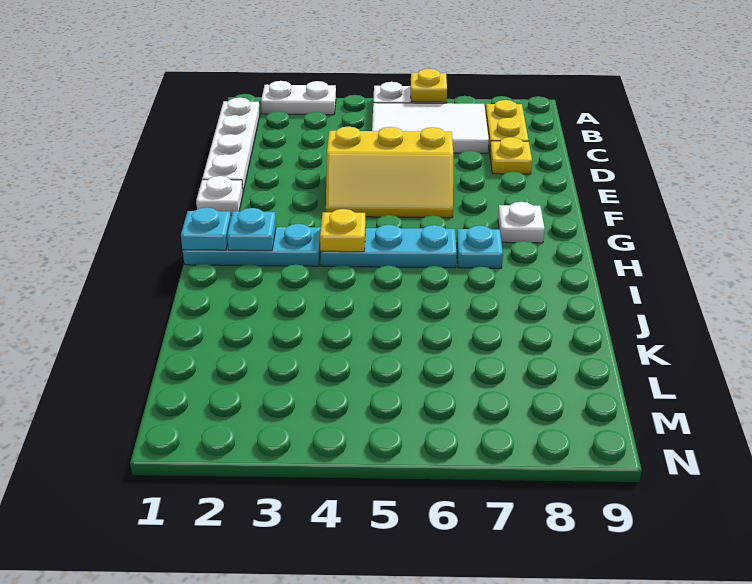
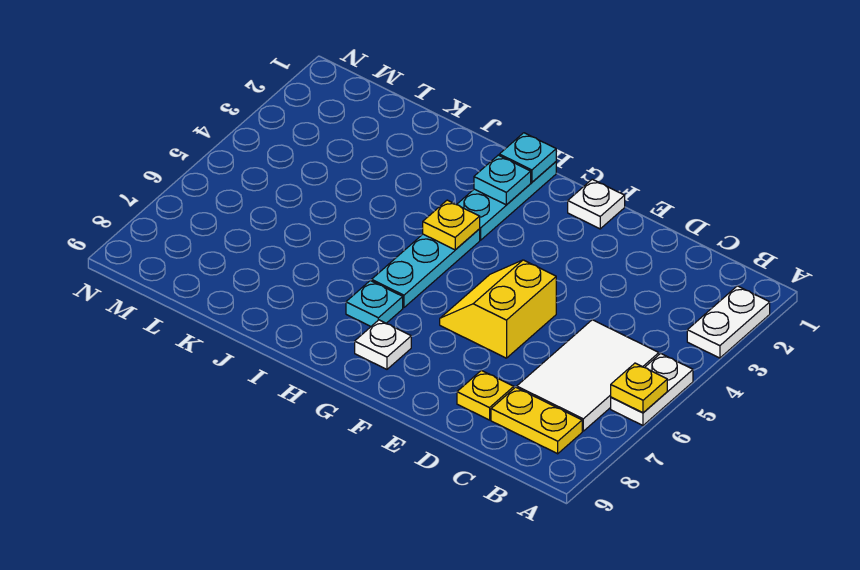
white 1x4 plate [202,98,260,192] -> none
yellow 2x3 slope [326,127,453,218] -> yellow 2x2 slope [440,260,556,358]

